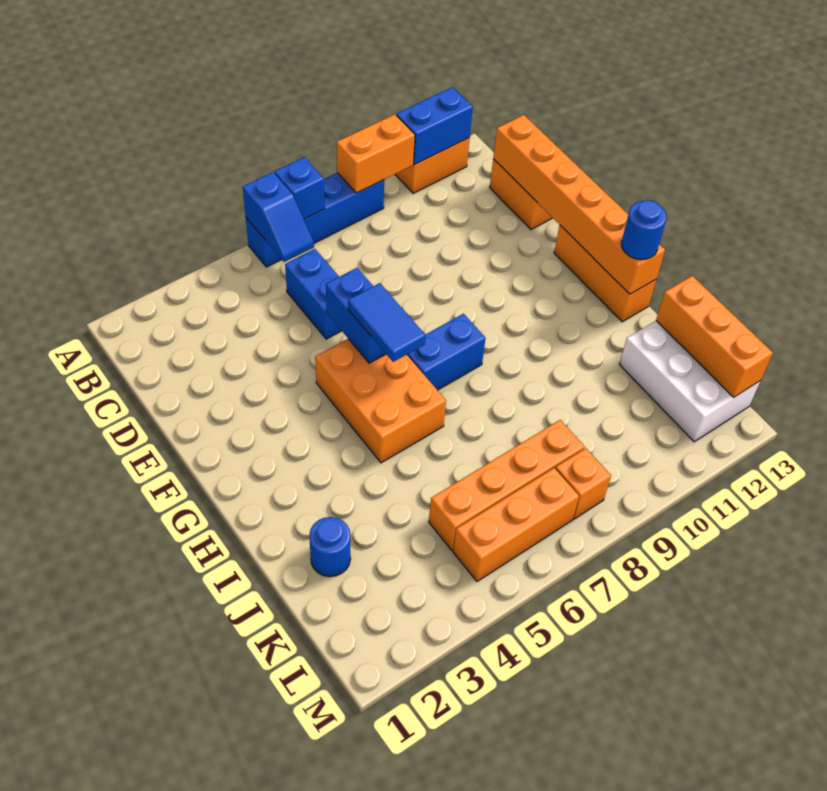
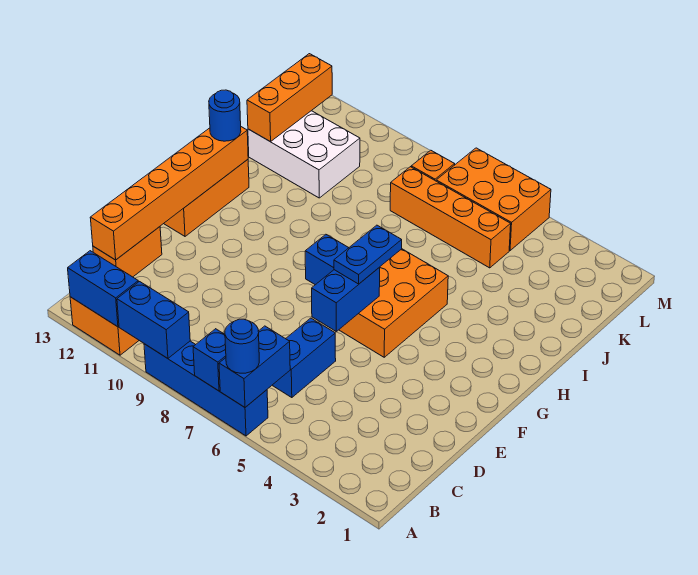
blue 1x2 slope [243,172,314,262] -> blue 1x2 brick [219,326,290,407]
orange 1x2 brick [337,114,415,193] -> blue 1x2 brick [117,282,190,358]
blue 1x2 tile [348,283,426,362] -> blue 1x2 plate [334,225,402,284]
blue 1x1 round brick [309,517,351,577] -> blue 1x1 round brick moved to [225,319,259,373]
white 2x3 brick [619,321,760,442] -> white 2x3 brick turned to [248,111,360,198]
orange 1x3 brick [453,468,579,581] -> orange 2x3 brick [436,148,551,250]

